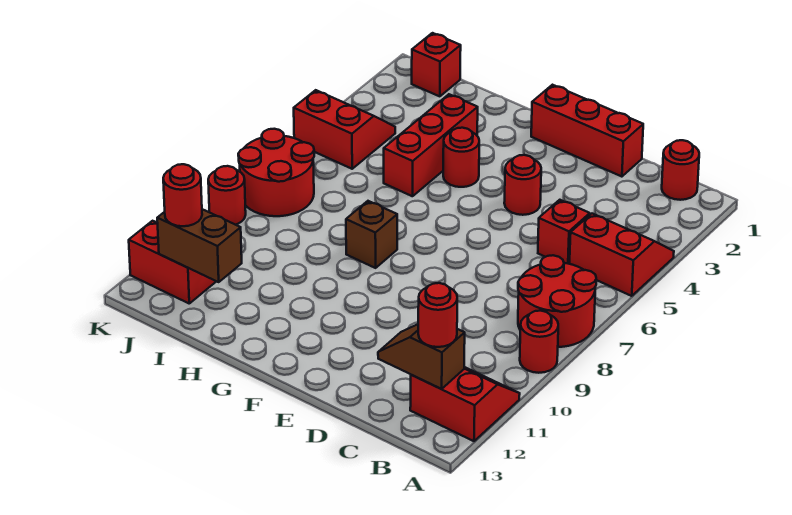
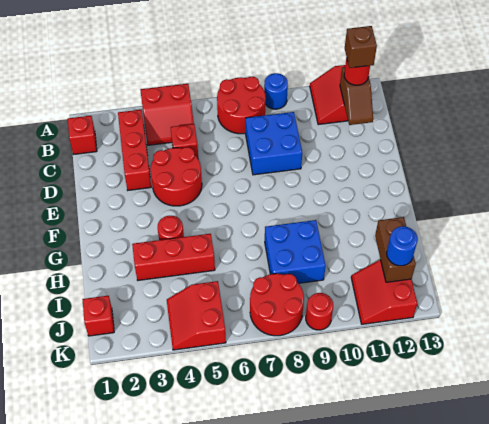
red 2x2 slope [570,214,674,296] -> red 2x2 slope turned to [140,84,194,145]
red 1x1 round brick [520,311,558,373] -> blue 1x1 round brick [264,73,288,109]
red 1x1 round brick [662,140,699,200] -> red 1x1 brick [68,116,97,154]
none -> blue 2x2 brick [246,112,302,175]
red 1x3 brick [531,85,643,177] -> red 1x3 brick moved to [118,110,151,190]
red 1x1 round brick [504,155,541,215] -> red 2x2 round brick [150,147,202,206]
brown 1x1 brick [346,201,397,268] -> brown 1x1 brick moved to [345,26,377,68]
none -> blue 2x2 brick [265,220,326,283]
red 1x1 round brick [163,164,202,226] -> blue 1x1 round brick [387,226,418,266]

